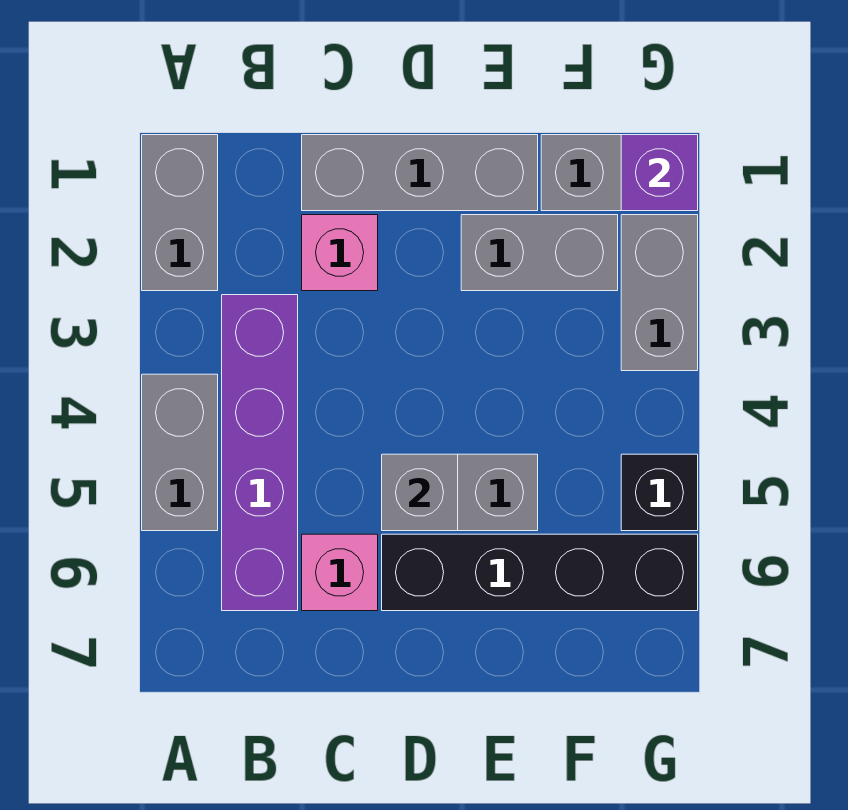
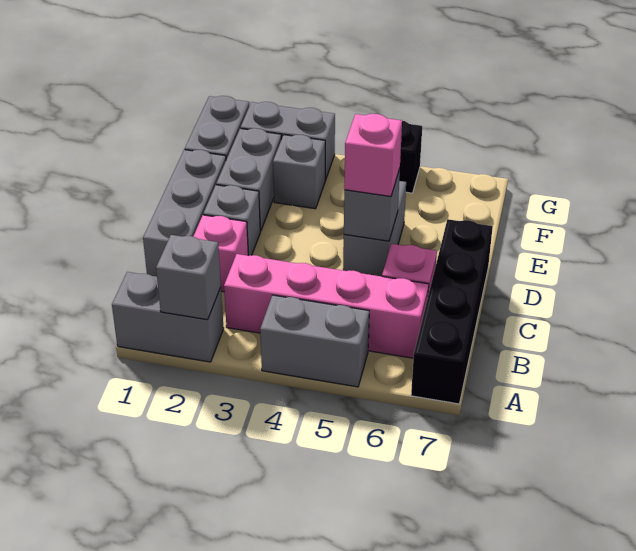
none -> grey 1x1 brick [156,235,221,320]
purple 1x4 brick [222,295,298,611] -> pink 1x4 brick [224,254,429,358]
none -> grey 1x1 brick [203,185,260,256]
none -> pink 1x1 brick [344,114,402,197]
black 1x4 brick [382,534,698,611] -> black 1x4 brick moved to [411,219,493,404]
none -> grey 1x1 brick [273,135,325,209]
purple 1x1 brick [621,135,698,211] -> none

